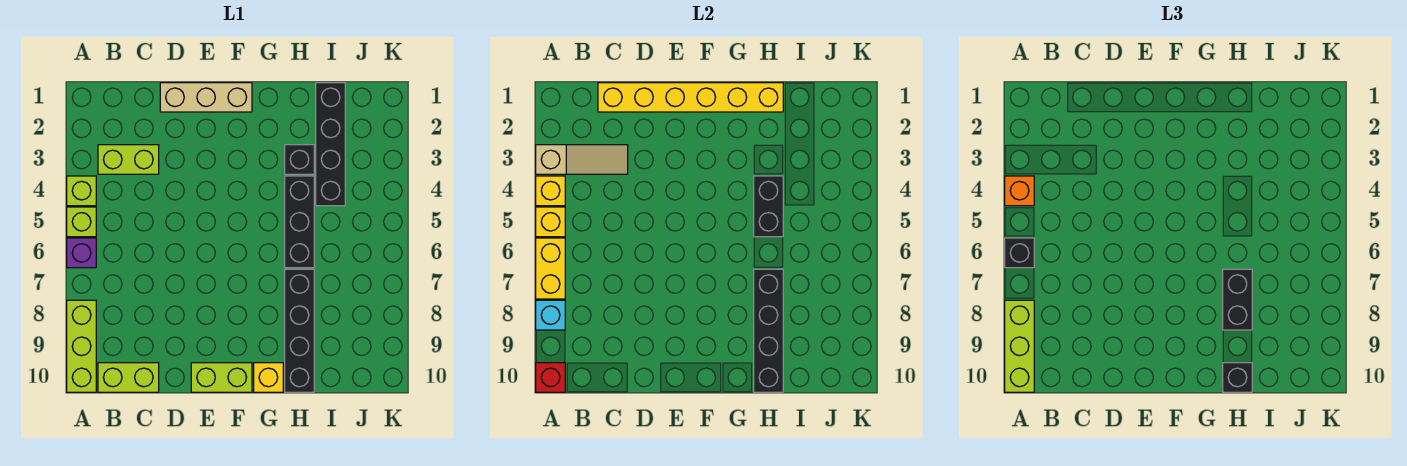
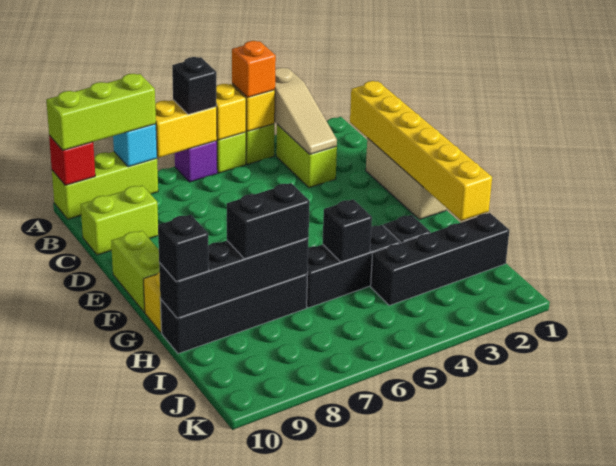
lime 1x2 brick [98,363,159,392] -> lime 1x2 brick turned to [81,185,158,255]
black 1x2 brick [754,176,783,237] -> black 1x1 brick [323,199,372,262]

